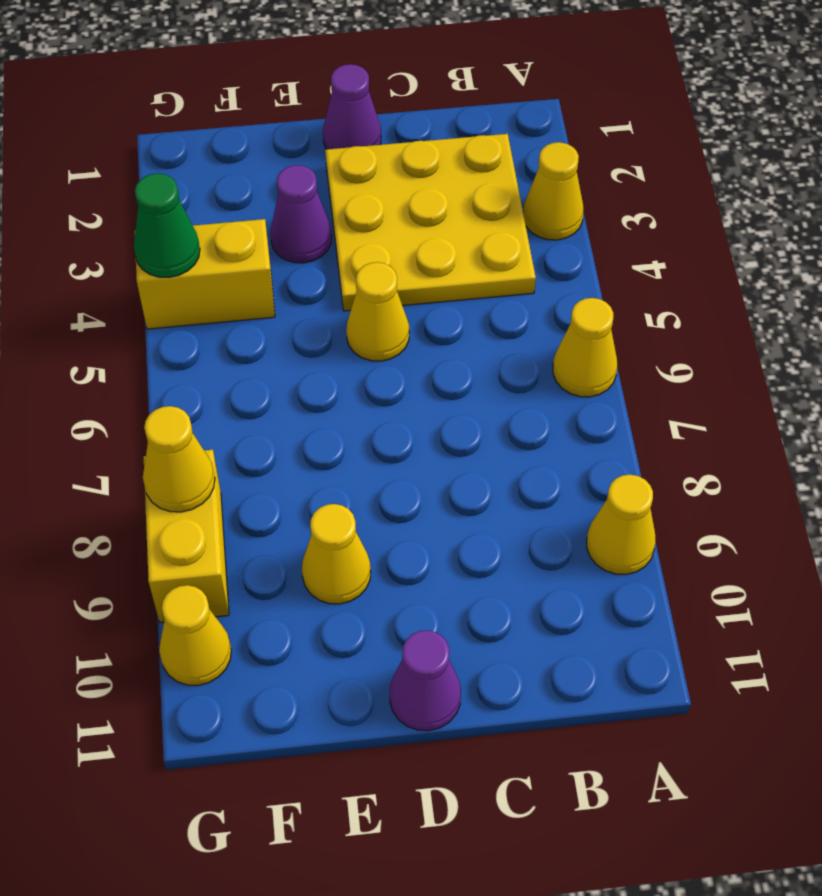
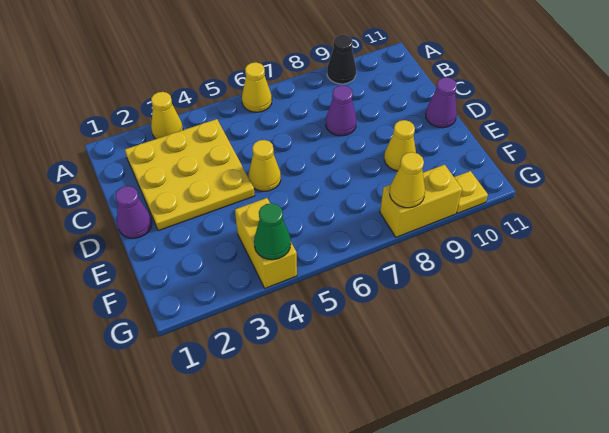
yellow 1x1 cone [587,475,656,574] -> black 1x1 cone [327,35,356,84]
purple 1x1 cone [270,165,332,263] -> purple 1x1 cone moved to [326,85,356,136]
yellow 1x1 cone [159,585,231,686] -> yellow 1x1 plate [454,171,488,213]

